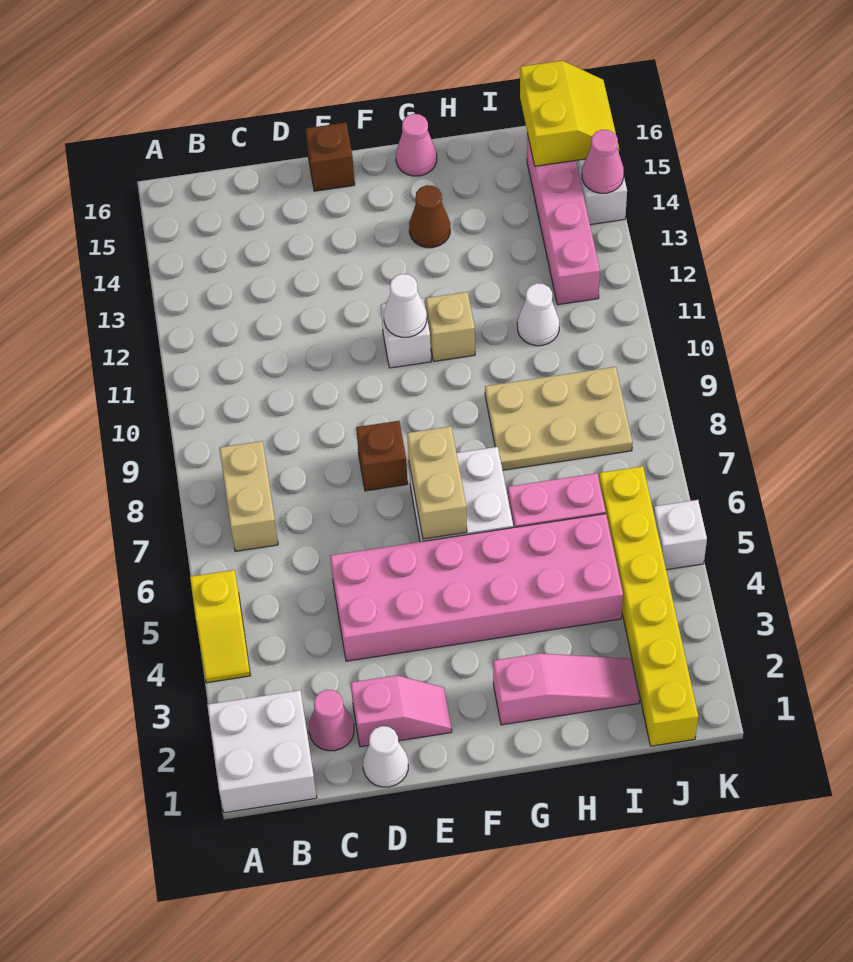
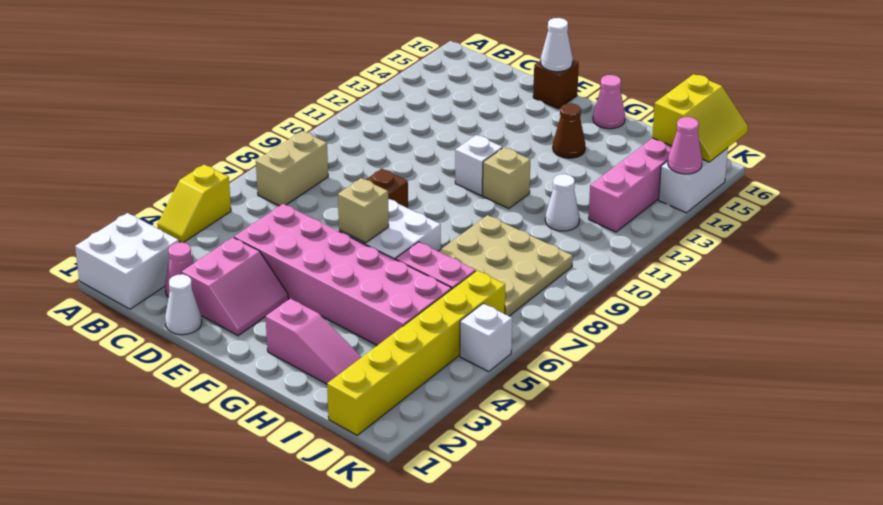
pink 1x2 slope [351,675,452,747] -> pink 2x2 slope [182,237,288,336]
tan 1x2 brick [407,426,467,539] -> tan 1x1 brick [338,178,389,243]
white 1x1 cone [384,274,427,337] -> white 1x1 cone moved to [541,18,573,72]
tan 2x3 plate [485,367,633,470] -> tan 3x3 plate [438,215,573,316]

